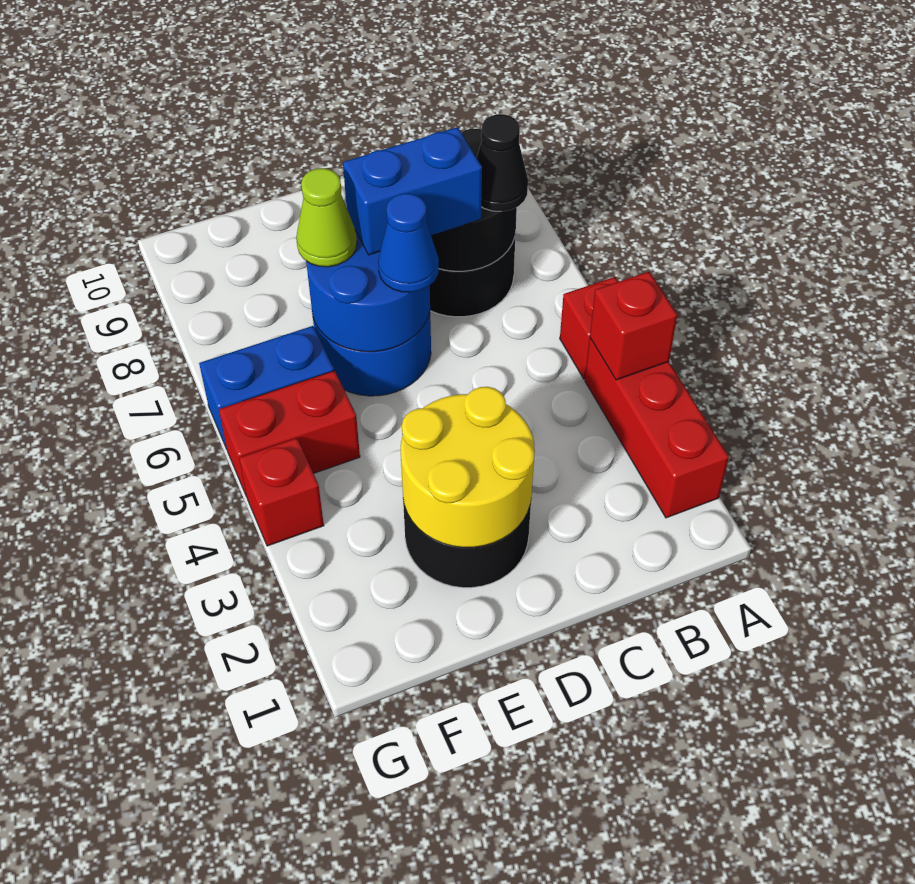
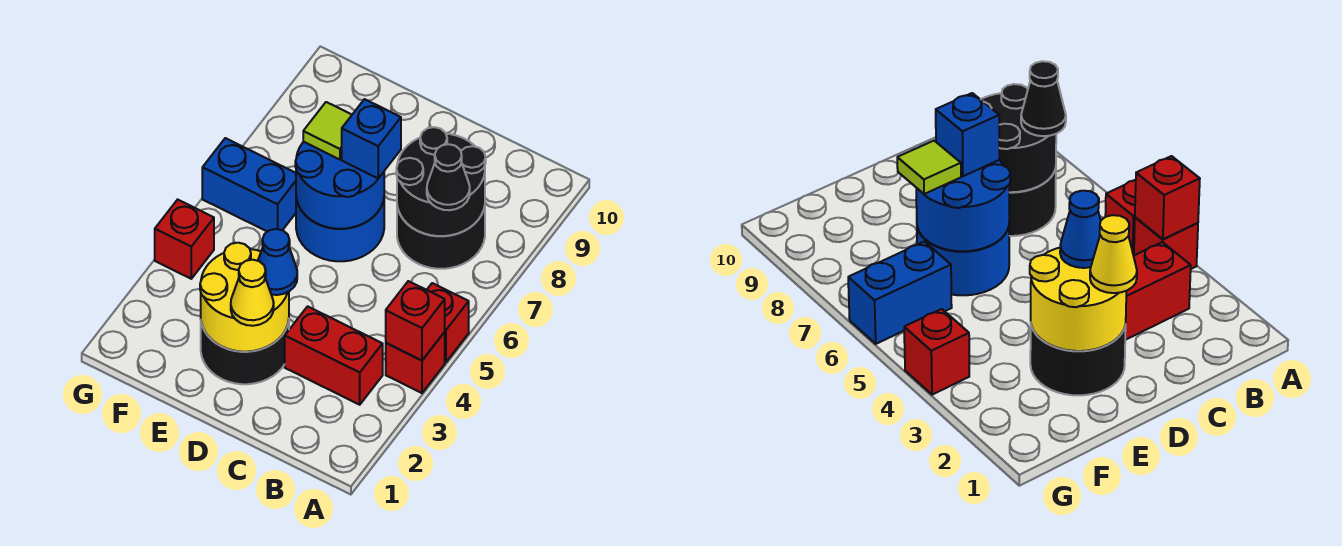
red 1x3 brick [585,338,729,518] -> red 1x1 brick [386,332,445,393]
blue 1x2 brick [343,127,482,255] -> blue 1x1 brick [342,99,401,178]
none -> yellow 1x1 cone [231,260,274,326]
blue 1x1 cone [378,194,439,292] -> blue 1x1 cone moved to [258,229,297,295]
lime 1x1 cone [296,168,357,267] -> lime 1x1 tile [303,102,352,159]
red 1x2 brick [219,371,360,497] -> red 1x2 brick moved to [285,306,383,405]

